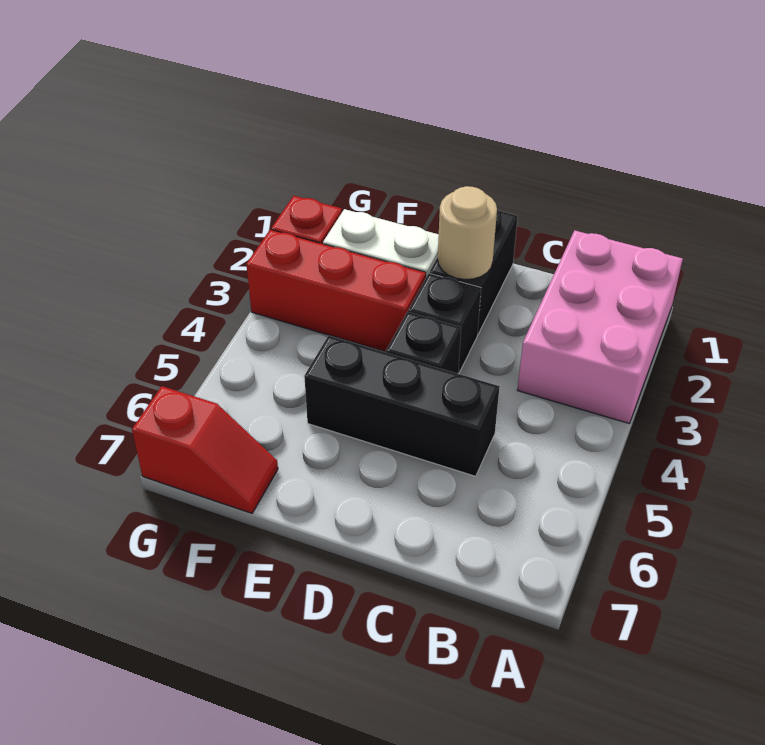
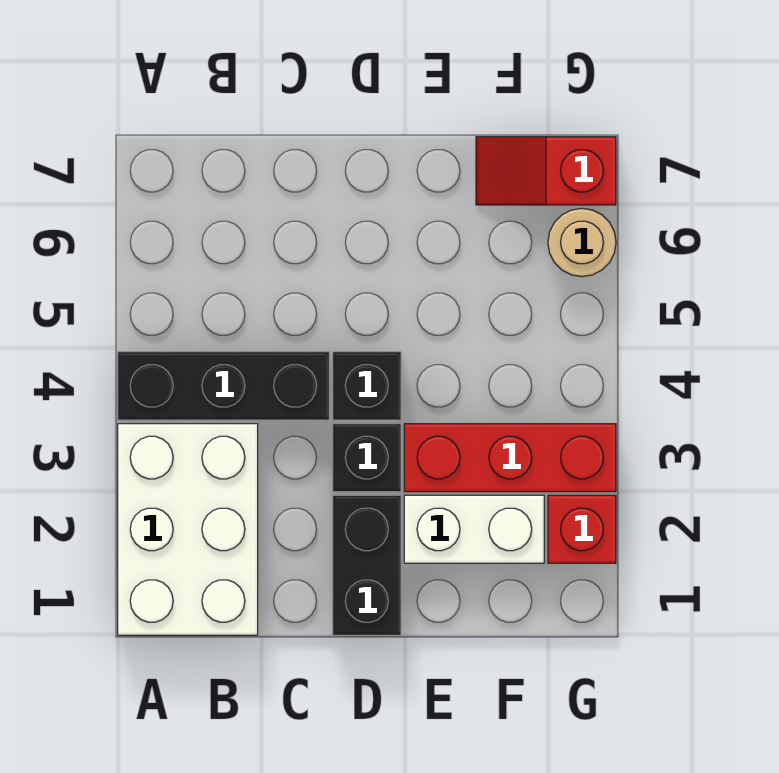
pink 2x3 brick [517,230,683,423] -> white 2x3 brick [118,424,258,635]
black 1x3 brick [304,336,500,476] -> black 1x3 brick moved to [118,352,329,420]
tan 1x1 round brick [438,186,497,280] -> tan 1x1 round brick moved to [548,208,616,277]

